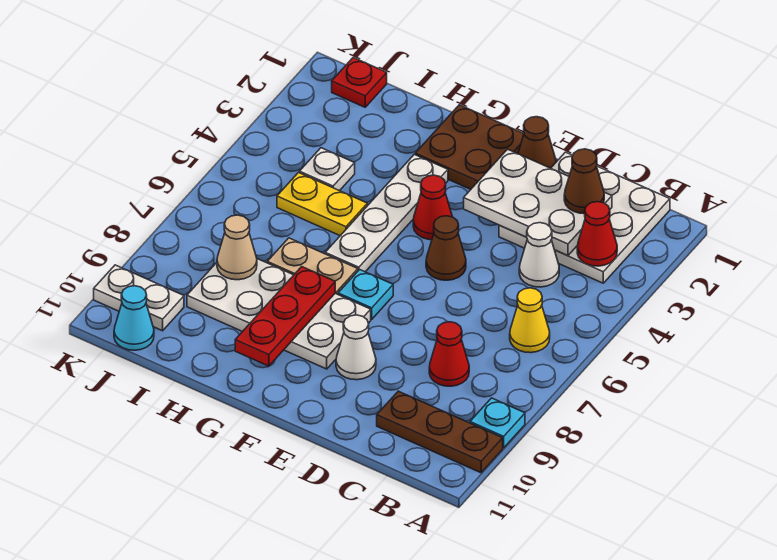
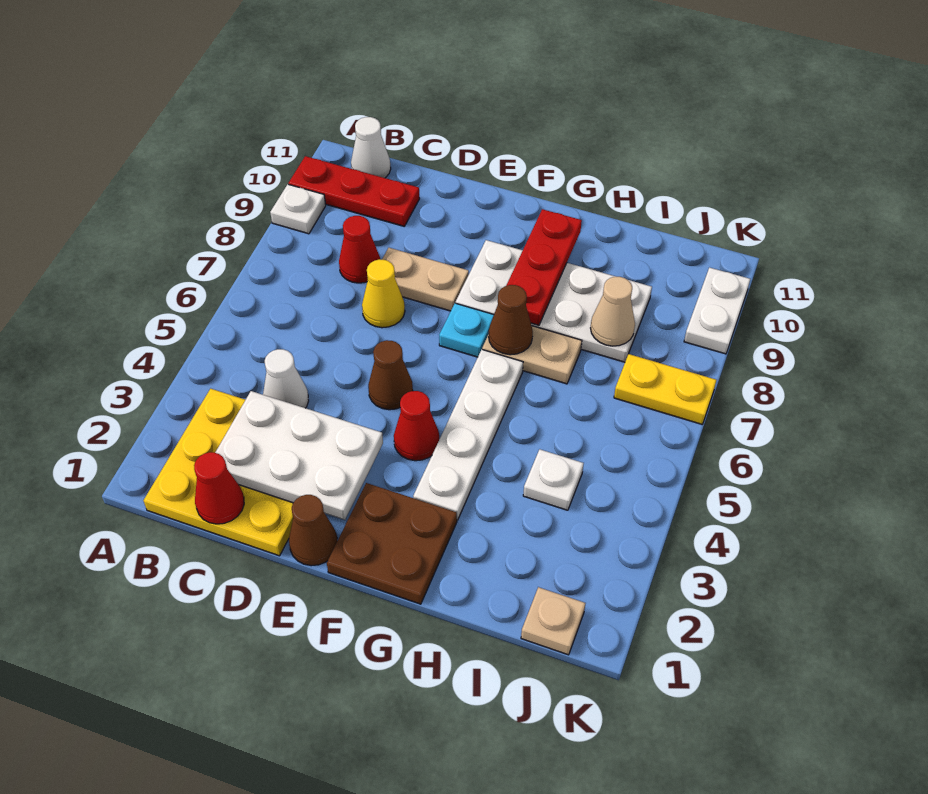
cyan 1x1 plate [470,398,525,448] -> white 1x1 plate [270,184,326,234]
brown 1x3 plate [377,391,503,473] -> red 1x3 plate [289,156,420,226]
white 3x3 plate [499,152,670,283] -> yellow 3x3 plate [144,389,293,556]
red 1x1 cone [577,202,617,266] -> red 1x1 cone moved to [194,452,244,524]
yellow 1x1 cone [510,288,550,353] -> yellow 1x1 cone moved to [362,259,405,328]
brown 1x1 cone [564,149,604,214] -> brown 1x1 cone moved to [489,285,533,355]
none -> tan 1x2 plate [382,248,469,311]
white 1x1 cone [336,315,376,380] -> white 1x1 cone moved to [351,117,391,178]
yellow 1x2 plate [277,173,367,236] -> yellow 1x2 plate moved to [614,354,716,424]
red 1x1 plate [332,58,387,107] -> tan 1x1 plate [521,587,585,655]
white 1x2 plate [94,265,184,331] -> white 1x2 plate turned to [684,268,750,354]
cyan 1x1 cone [114,286,154,350] -> none

